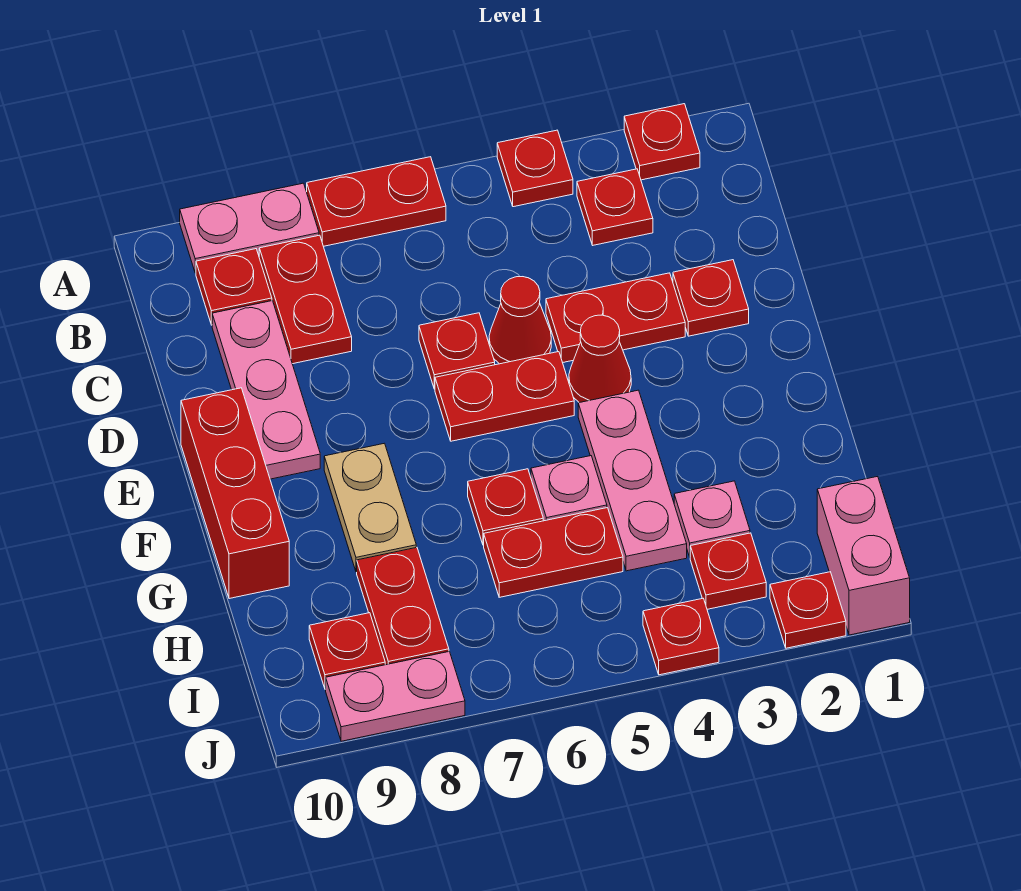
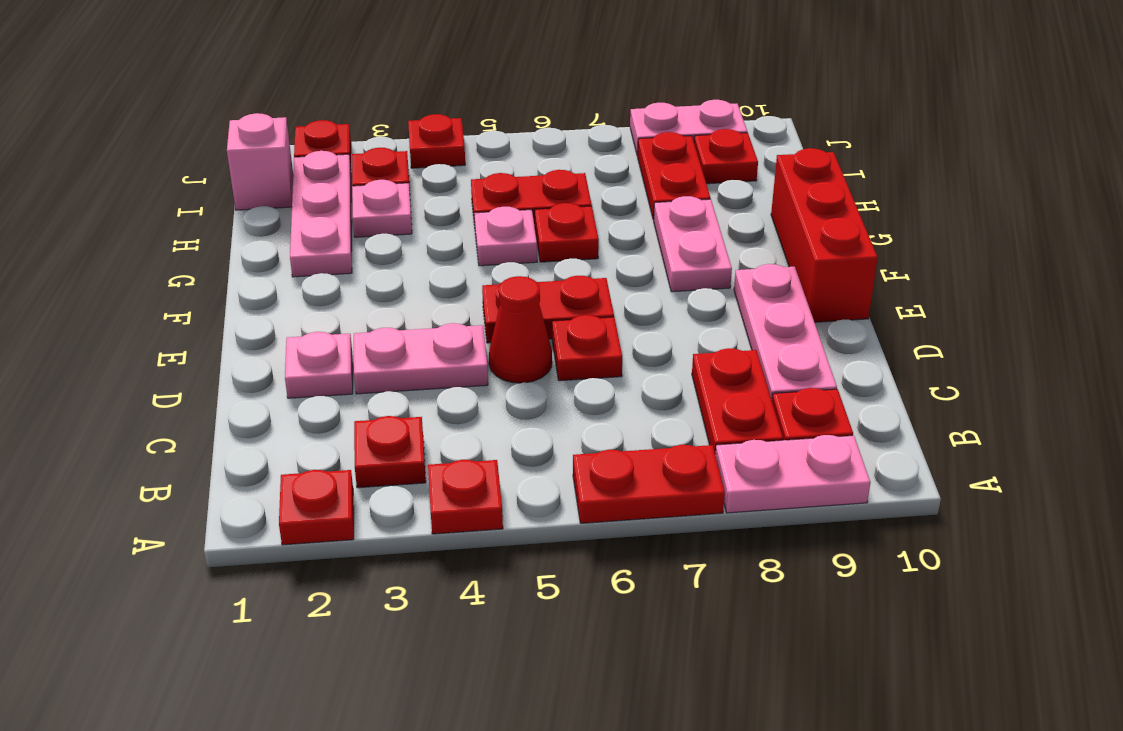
red 1x1 plate [673,260,749,336] -> pink 1x1 plate [285,332,353,398]
red 1x2 plate [546,273,685,363] -> pink 1x2 plate [354,323,488,394]
red 1x1 cone [569,315,631,403] -> none
pink 1x3 plate [578,390,687,571] -> pink 1x3 plate moved to [290,151,352,277]
tan 1x2 plate [324,443,416,572] -> pink 1x2 plate [654,196,732,292]
pink 1x2 brick [817,476,910,635] -> pink 1x1 brick [227,113,293,210]

